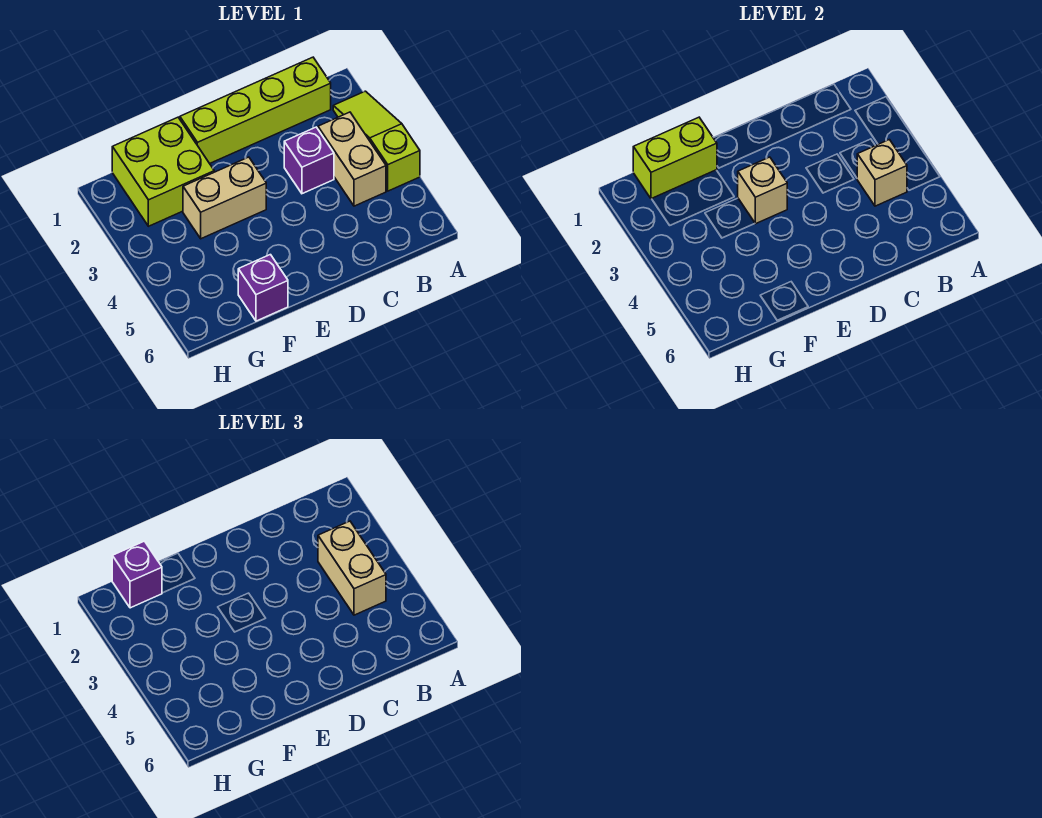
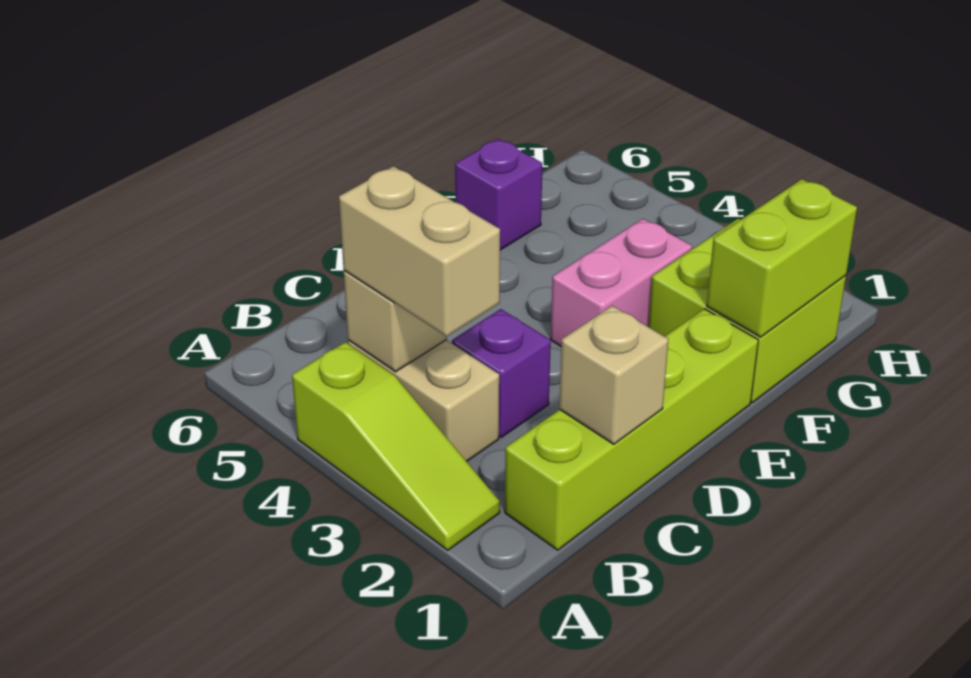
tan 1x2 brick [183,157,266,239] -> pink 1x2 brick [551,219,692,346]
tan 1x1 brick [738,157,787,224] -> tan 1x1 brick moved to [559,306,669,444]
purple 1x1 brick [112,541,162,608] -> none

